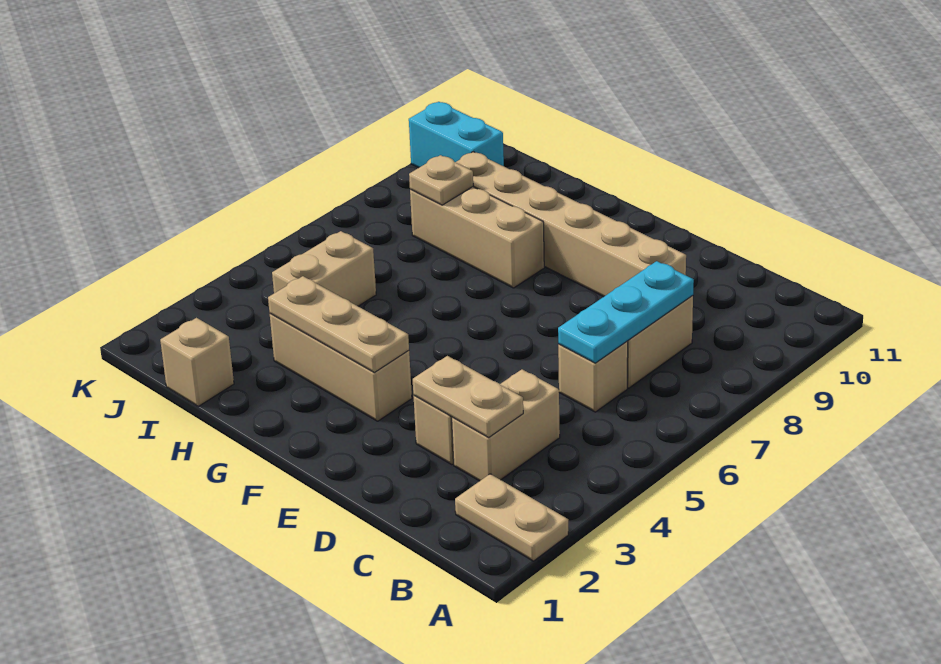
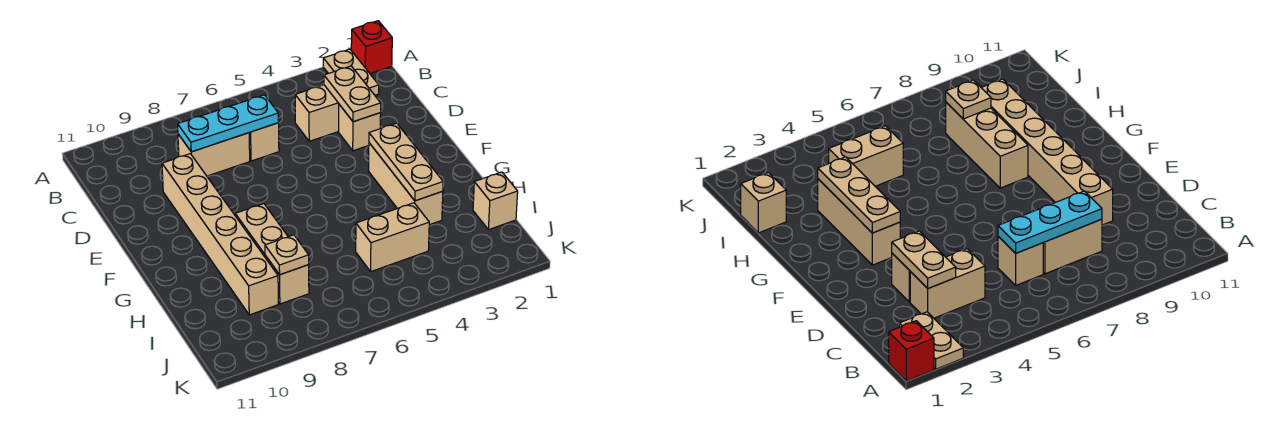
none -> red 1x1 brick [351,21,392,74]
cyan 1x2 brick [409,102,504,168] -> none

